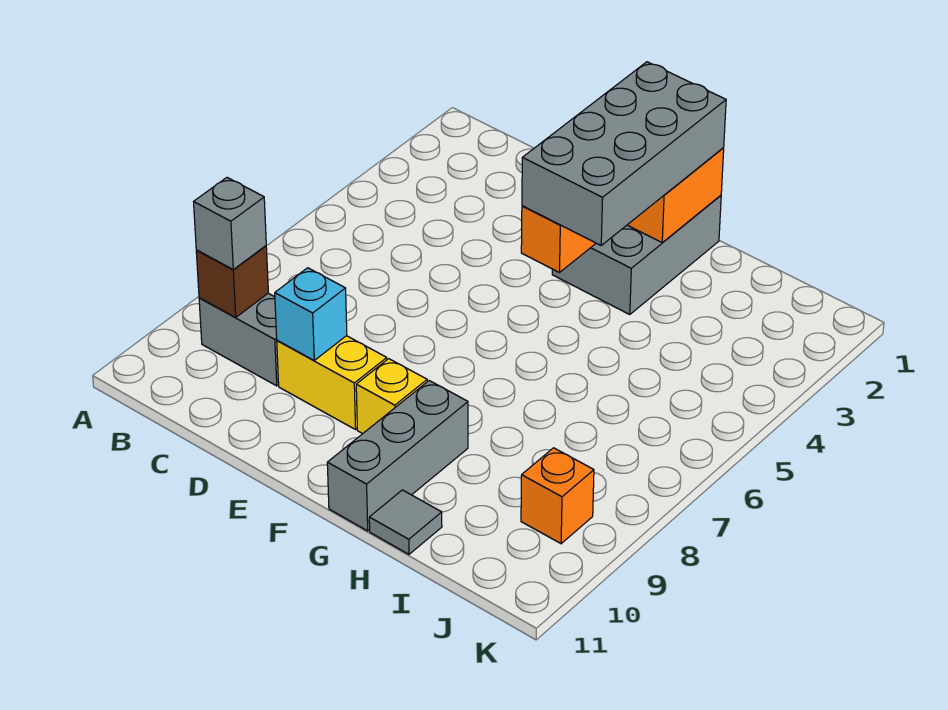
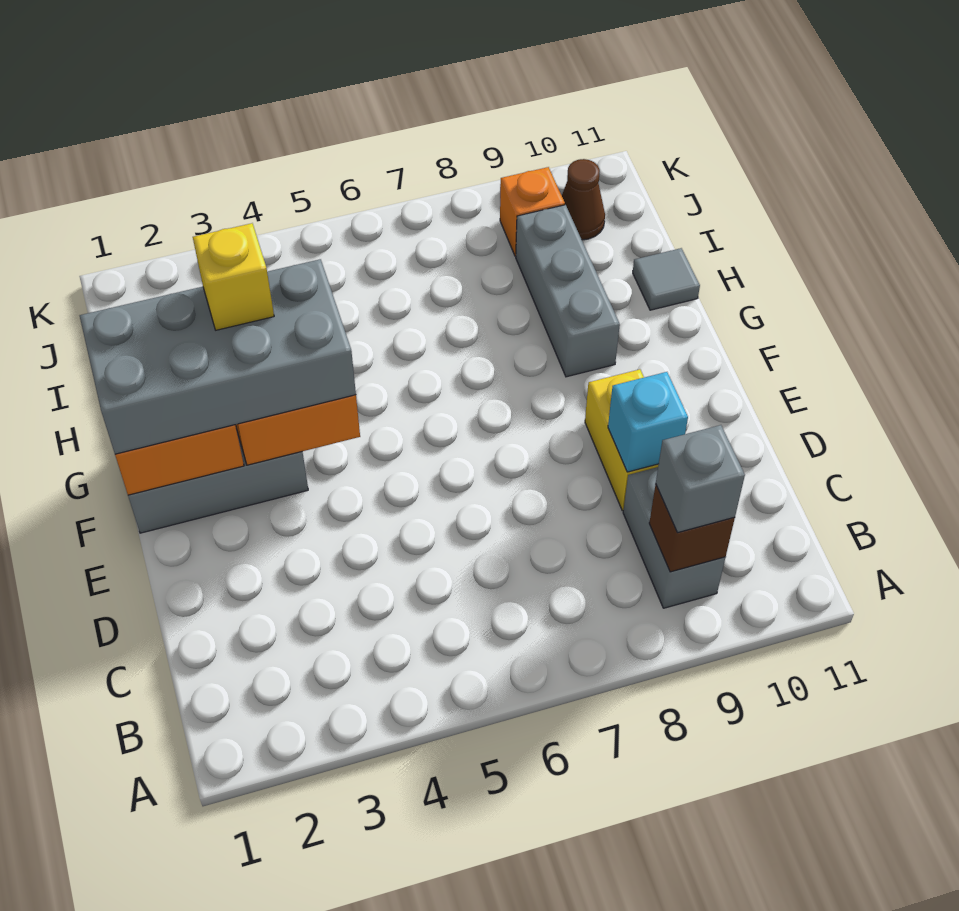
yellow 1x1 brick [356,359,427,434] -> yellow 1x1 brick moved to [193,223,274,330]
grey 1x3 brick [327,381,468,531] -> grey 1x3 brick turned to [516,205,620,377]
none -> brown 1x1 cone [562,159,605,240]

